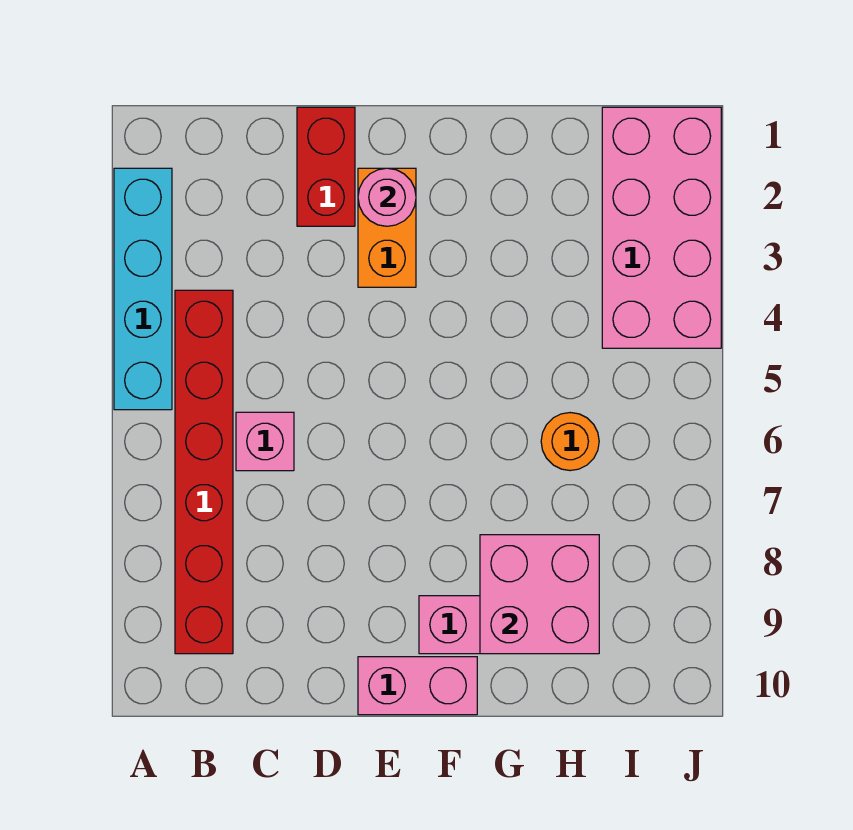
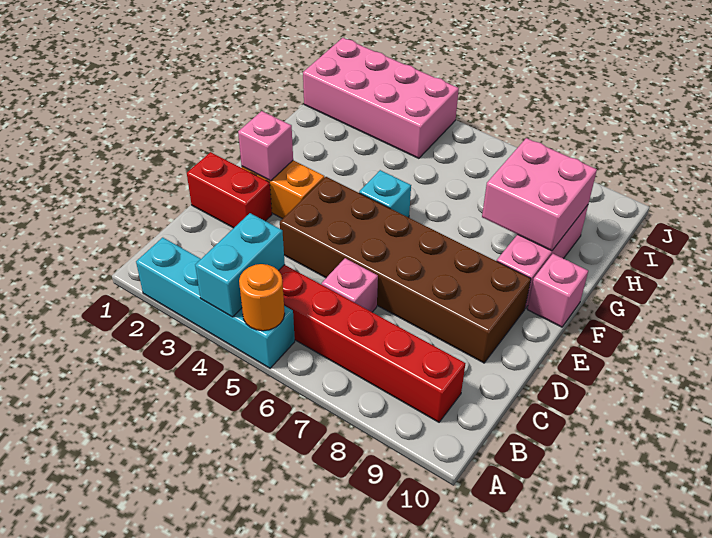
none -> cyan 1x2 brick [195,213,285,317]
none -> brown 2x6 brick [280,177,531,363]
pink 1x1 round brick [358,168,416,226] -> pink 1x1 brick [238,111,293,181]
pink 1x2 brick [358,657,477,715] -> pink 1x1 brick [527,254,588,327]
none -> cyan 1x1 brick [359,170,411,218]
orange 1x1 round brick [541,413,599,471] -> orange 1x1 round brick moved to [239,264,285,331]

